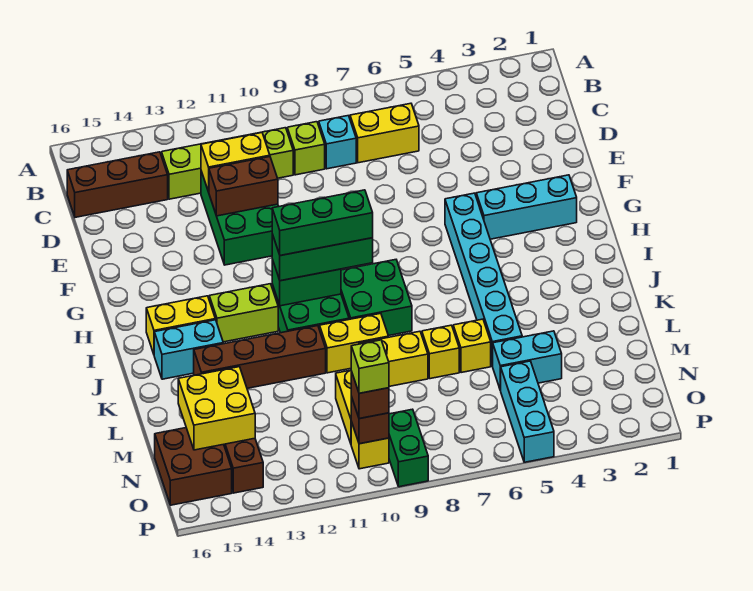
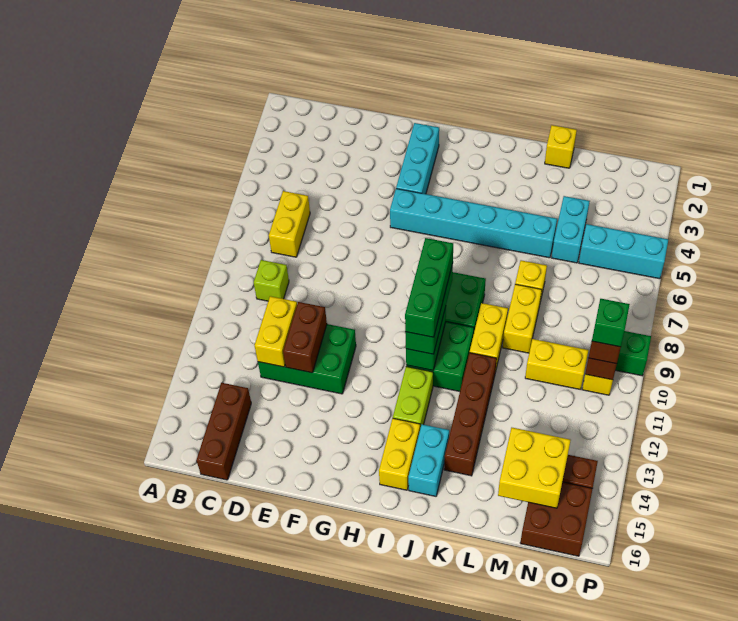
cyan 1x1 brick [319,116,356,169] -> none
lime 1x4 brick [162,128,293,199] -> none
yellow 1x1 brick [453,319,491,373] -> yellow 1x1 brick moved to [545,125,577,168]
lime 1x1 brick [351,340,389,393] -> green 1x1 brick [592,299,630,347]

